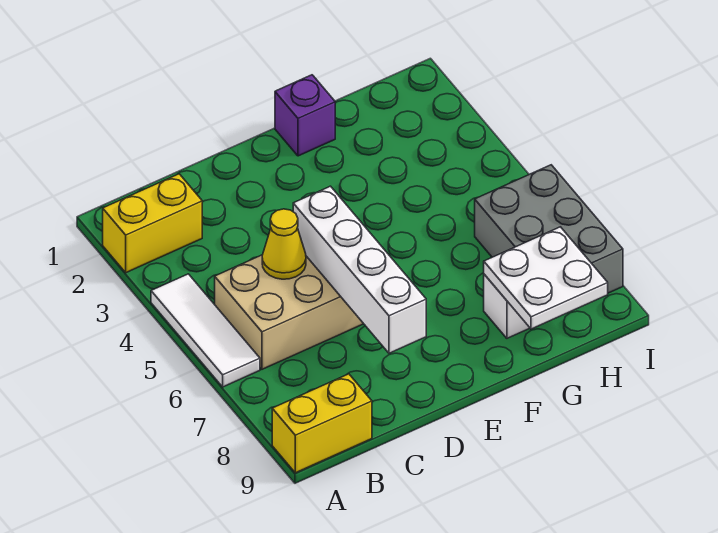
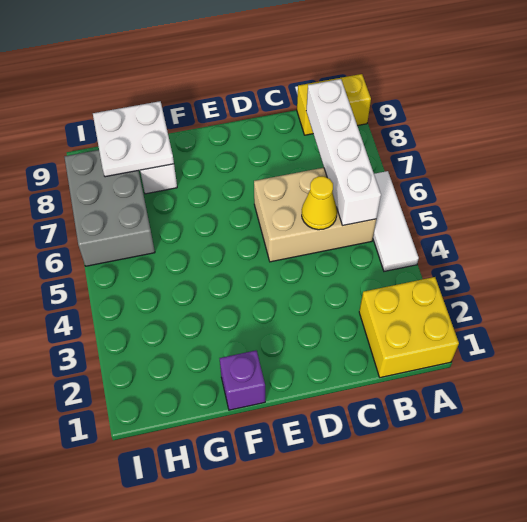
yellow 1x2 brick [103,174,202,273] -> yellow 2x2 brick [359,277,459,378]
white 1x4 brick [293,186,426,353] -> white 1x4 brick moved to [306,79,381,225]

